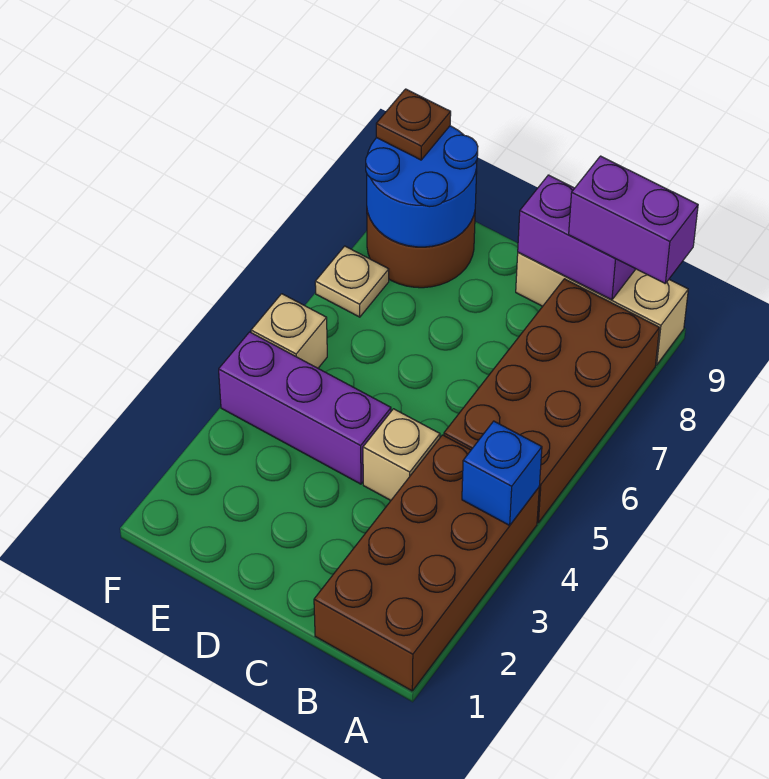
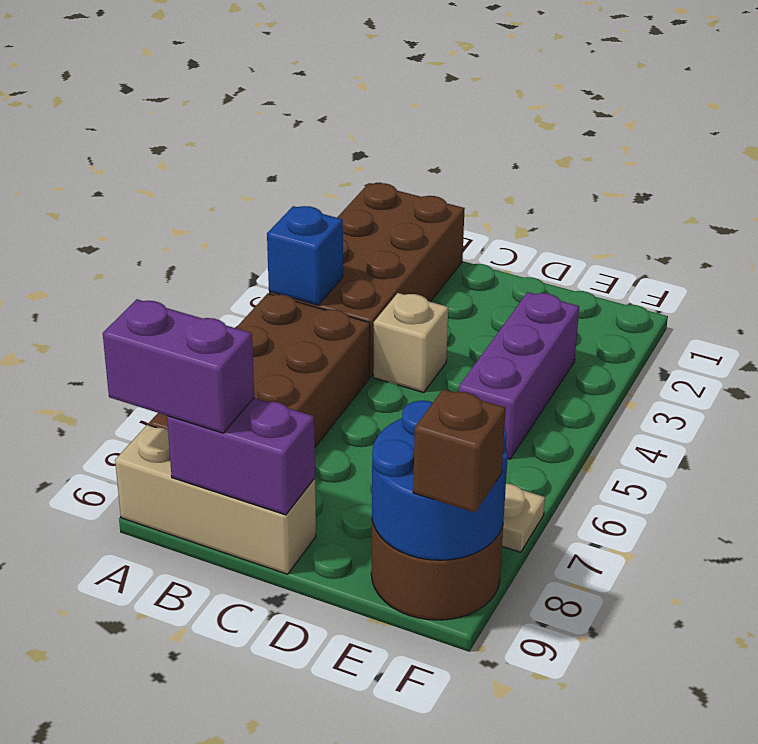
purple 1x3 brick [219,332,391,484] -> purple 1x3 brick turned to [459,292,579,459]
tan 1x1 brick [251,294,327,368] -> none
brown 1x1 plate [376,89,451,160] -> brown 1x1 brick [413,389,506,512]

